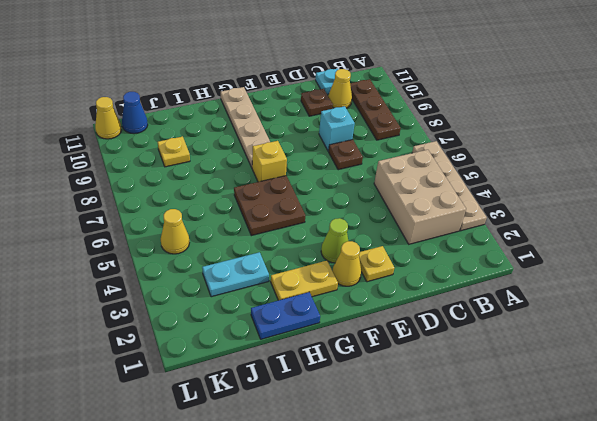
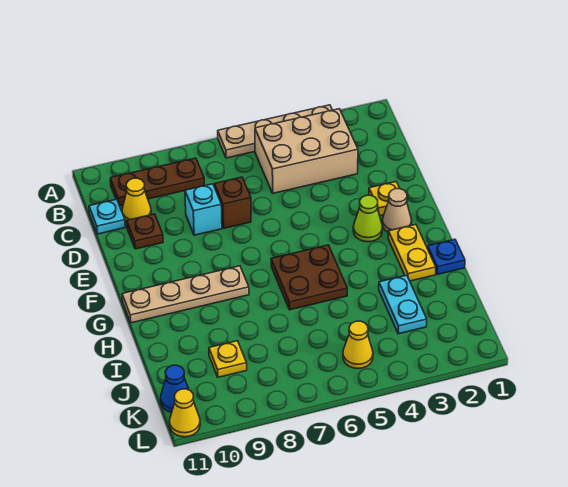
brown 1x1 plate [329,140,363,170] -> brown 1x1 brick [214,177,251,228]
yellow 1x1 cone [333,241,361,286] -> tan 1x1 cone [382,189,412,232]
yellow 1x1 brick [252,141,287,182] -> none
blue 1x2 plate [251,292,320,339] -> blue 1x1 plate [427,239,465,275]

